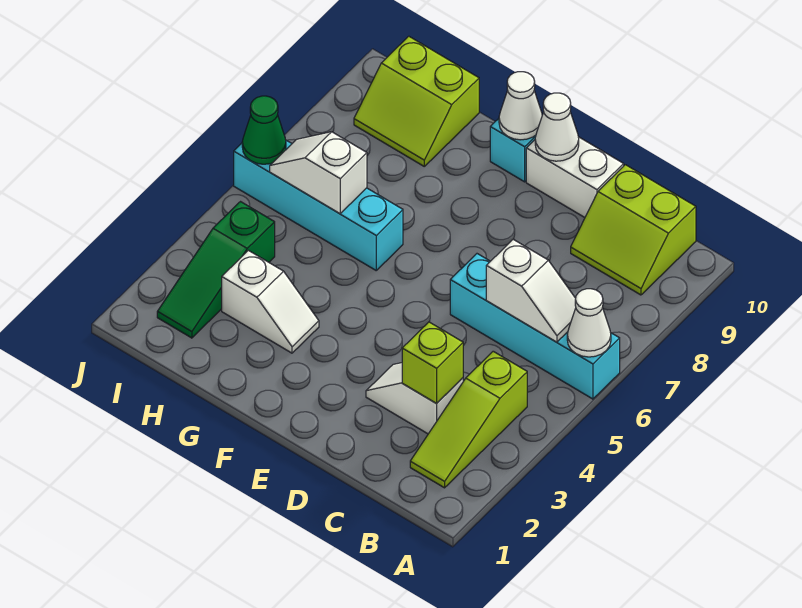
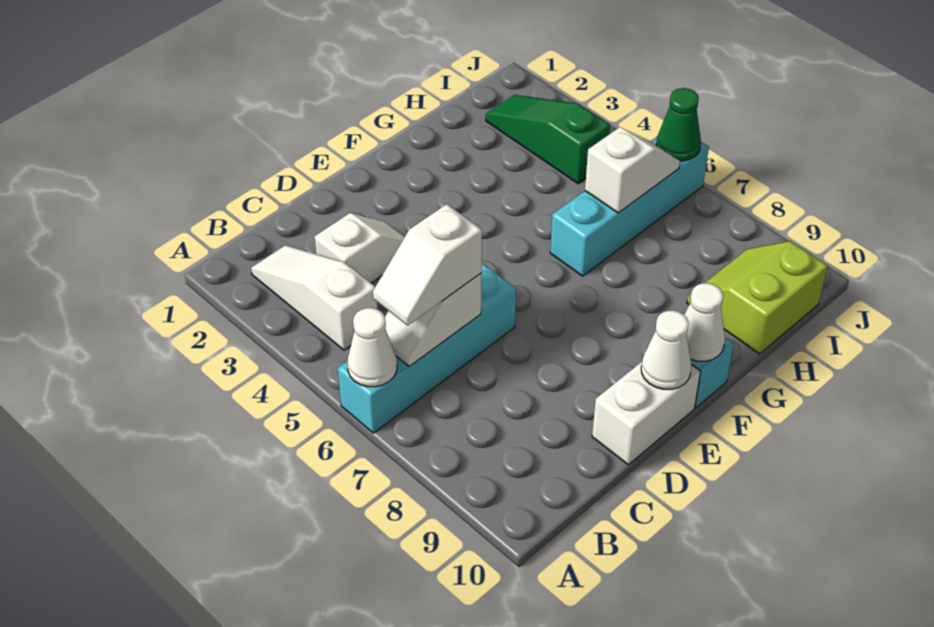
lime 1x3 slope [410,351,527,488] -> white 1x3 slope [251,245,377,350]
lime 2x2 slope [571,165,696,295] -> none
lime 1x1 brick [402,322,463,404] -> none
white 1x2 slope [222,251,319,353] -> white 1x2 slope moved to [373,204,482,326]

